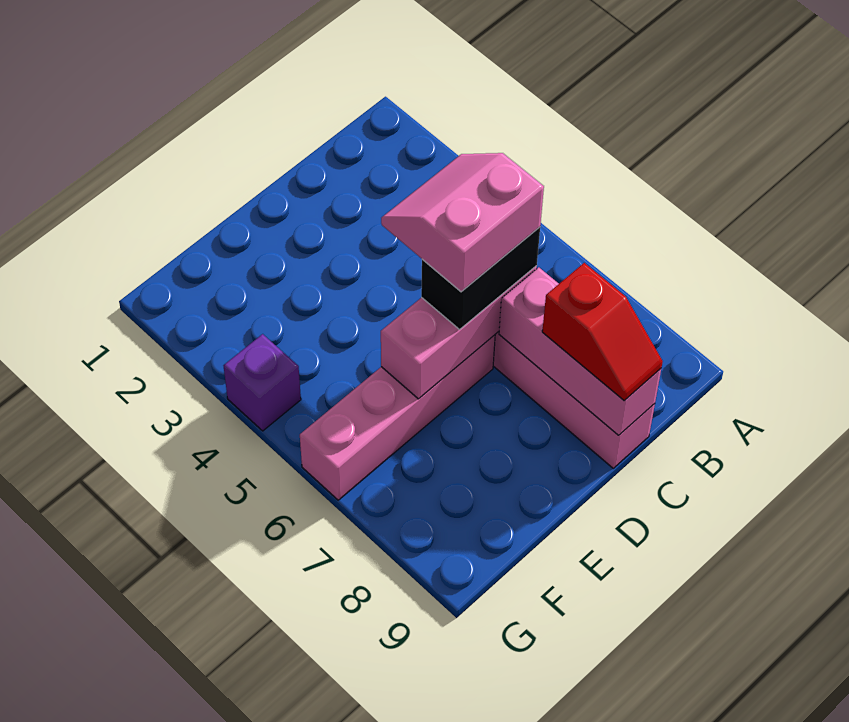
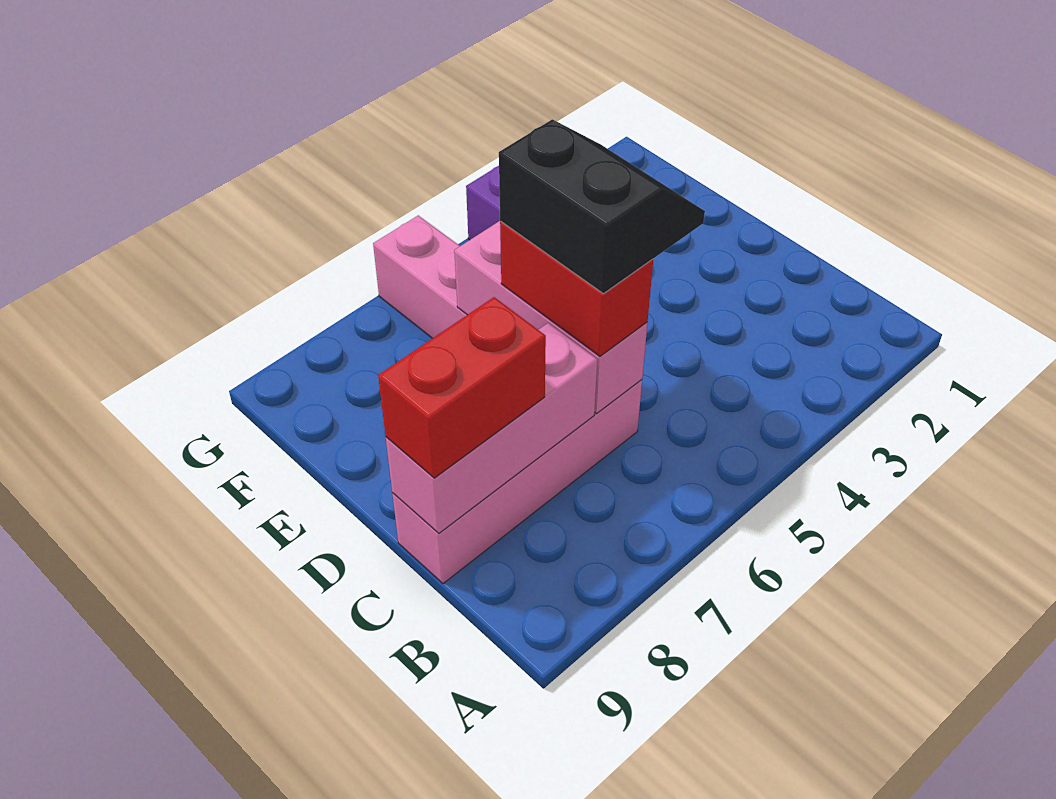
pink 2x2 slope [381,153,544,292] -> black 2x2 slope [499,119,705,294]
black 1x2 brick [421,227,540,329] -> red 1x2 brick [500,221,653,356]
red 1x2 slope [542,263,663,401] -> red 1x2 brick [378,297,546,478]

